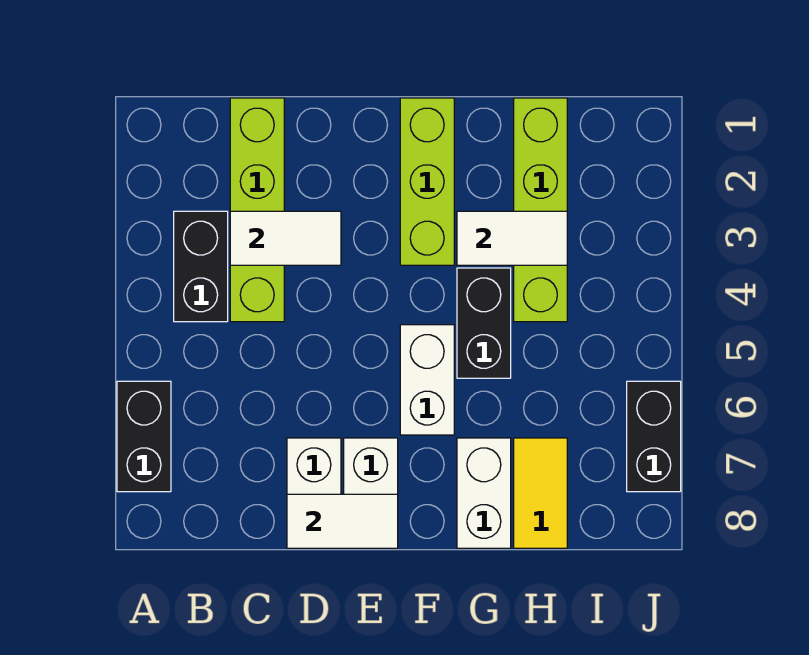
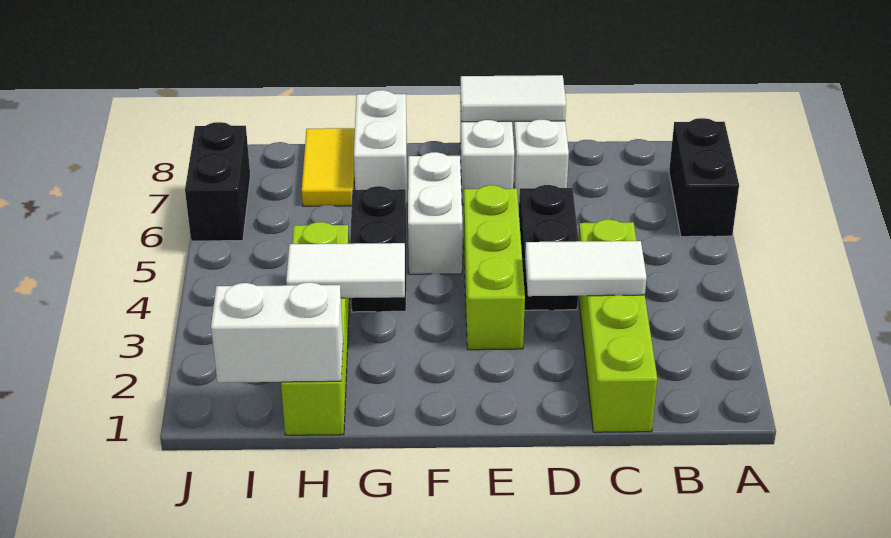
black 1x2 brick [174,211,228,322] -> black 1x2 brick moved to [519,185,579,310]
lime 1x3 brick [400,98,454,265] -> lime 1x3 brick moved to [464,185,525,350]
none -> white 1x2 brick [211,282,343,383]

